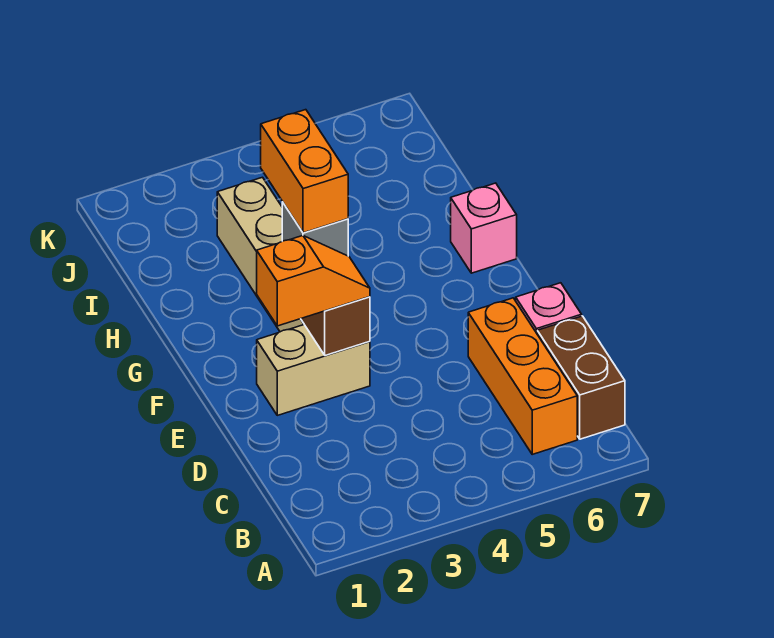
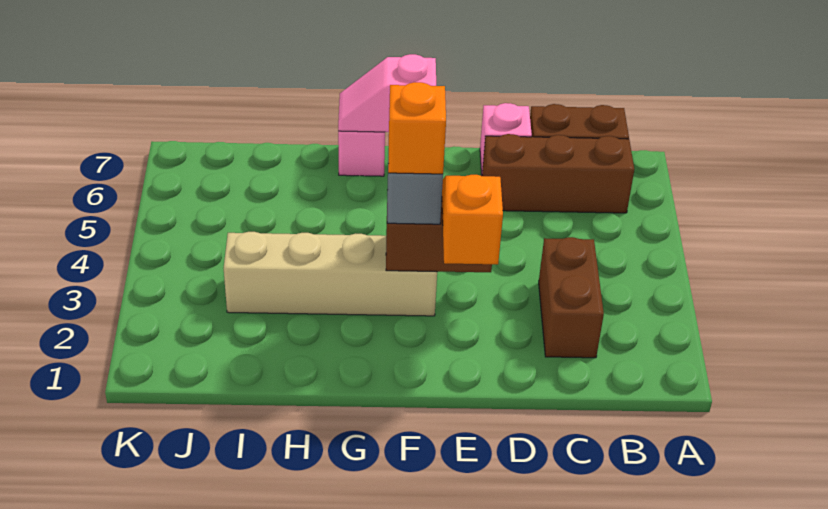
orange 1x3 brick [468,298,577,454] -> brown 1x3 brick [482,134,634,213]
none -> brown 1x2 brick [539,237,604,358]
tan 1x2 brick [257,325,370,415] -> none
orange 1x2 brick [261,110,348,233] -> orange 1x1 brick [388,82,446,174]
none -> pink 1x2 slope [338,54,436,132]

